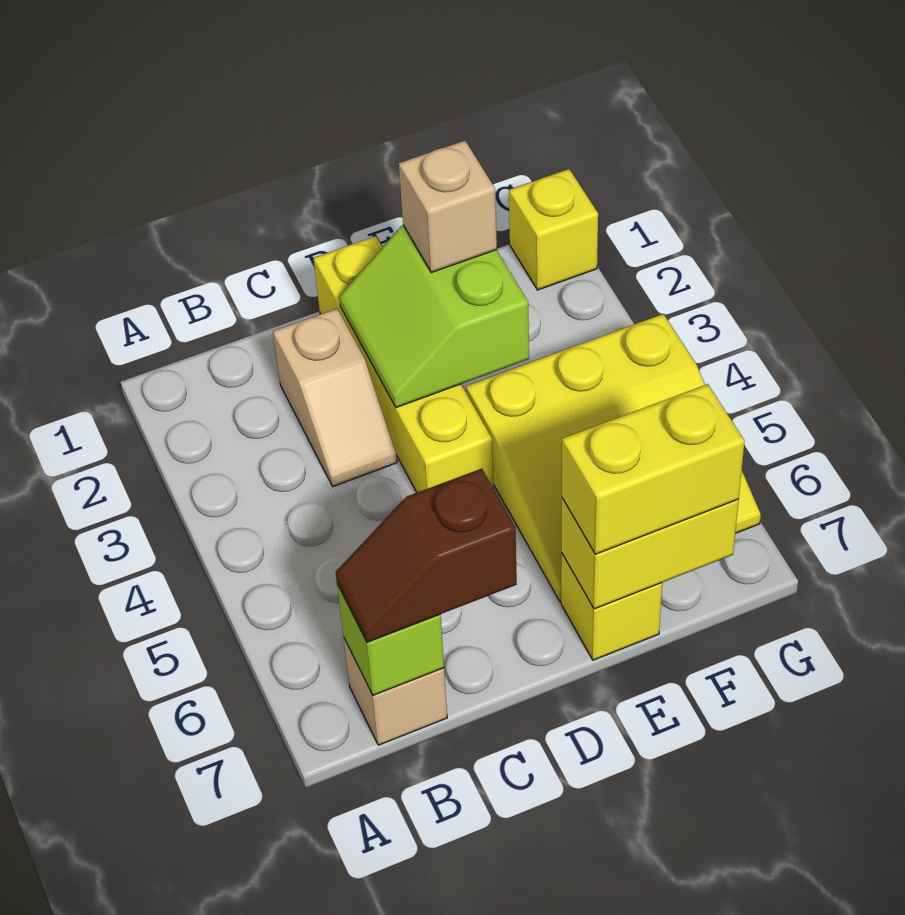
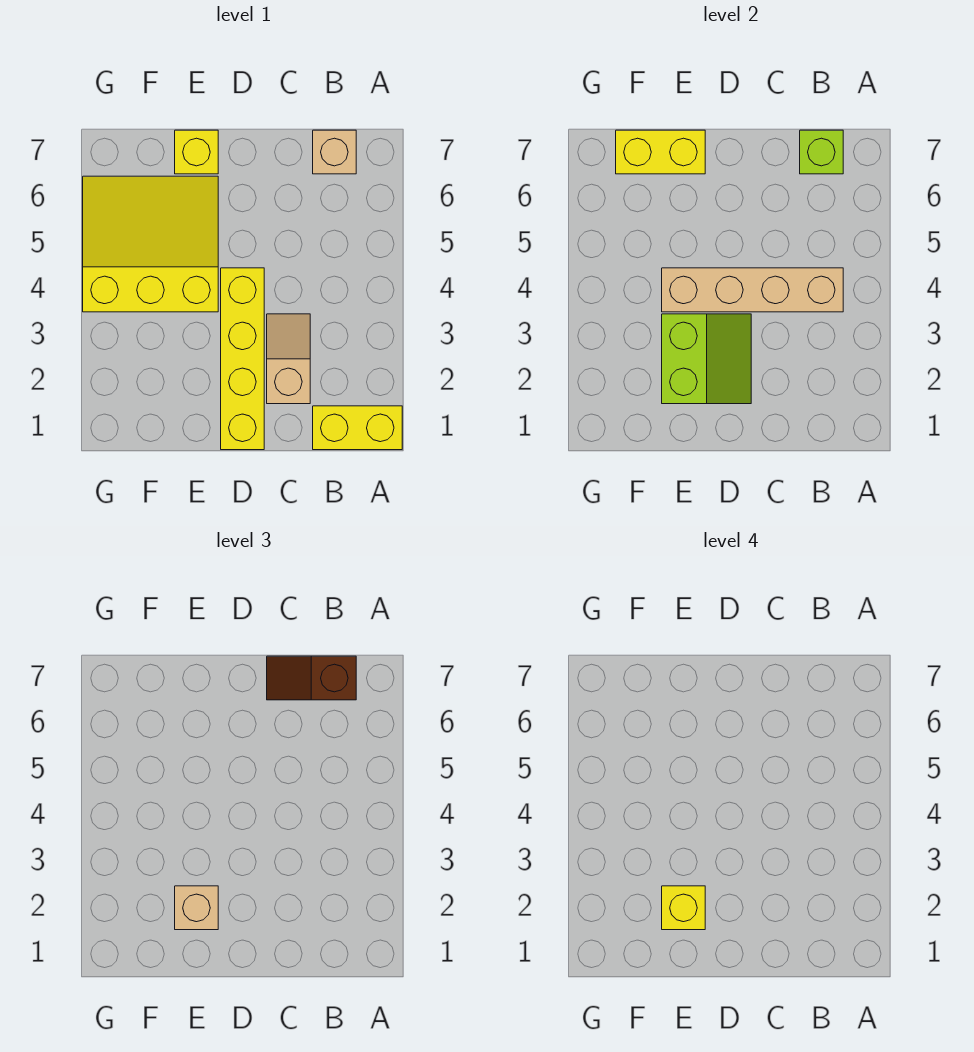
none -> tan 1x4 brick [662,268,843,312]
brown 1x2 slope [336,469,517,642] -> brown 1x2 slope turned to [267,656,356,700]
yellow 1x2 brick [562,384,745,554] -> yellow 1x2 brick moved to [313,406,402,450]
yellow 1x1 brick [509,169,598,290] -> yellow 1x1 brick moved to [662,886,705,930]

